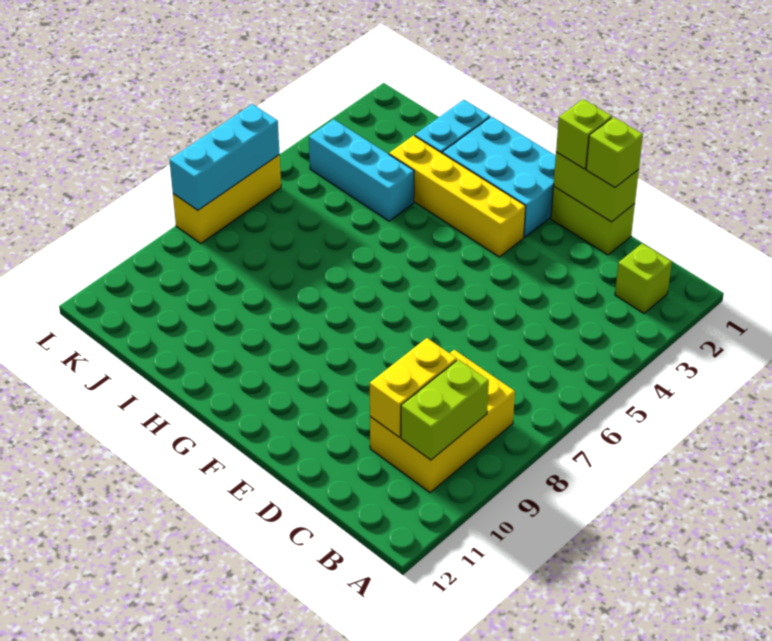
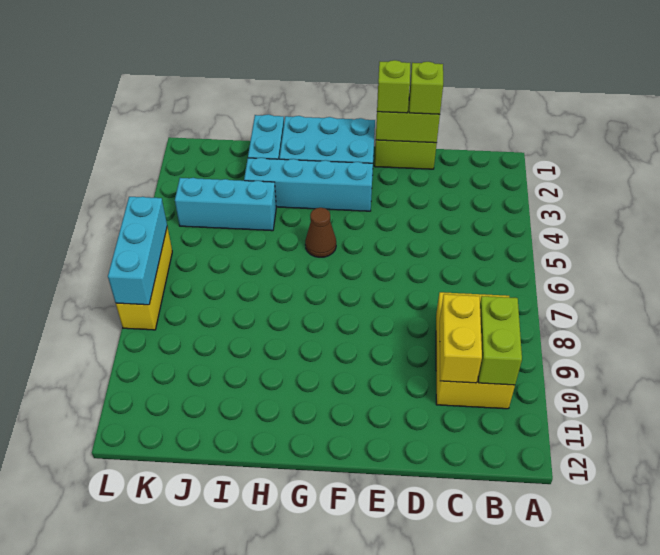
lime 1x1 brick [615,243,672,313] -> none
yellow 1x4 brick [389,135,526,257] -> cyan 1x4 brick [244,158,373,211]
none -> brown 1x1 cone [305,208,336,257]

